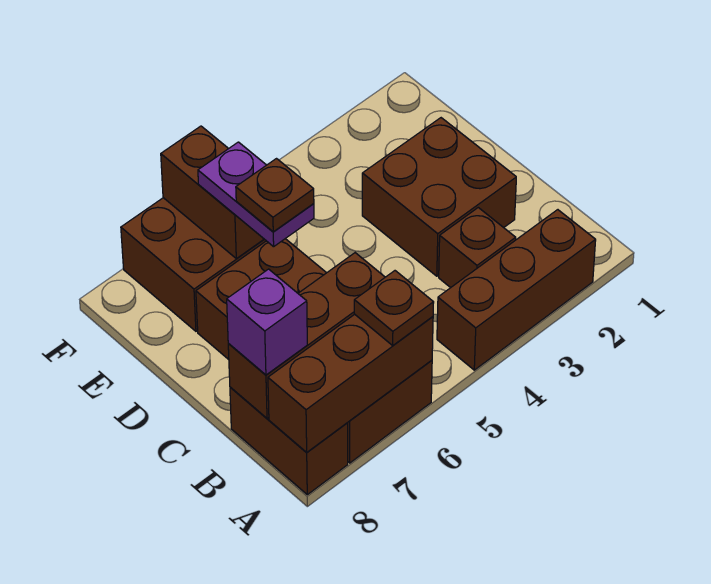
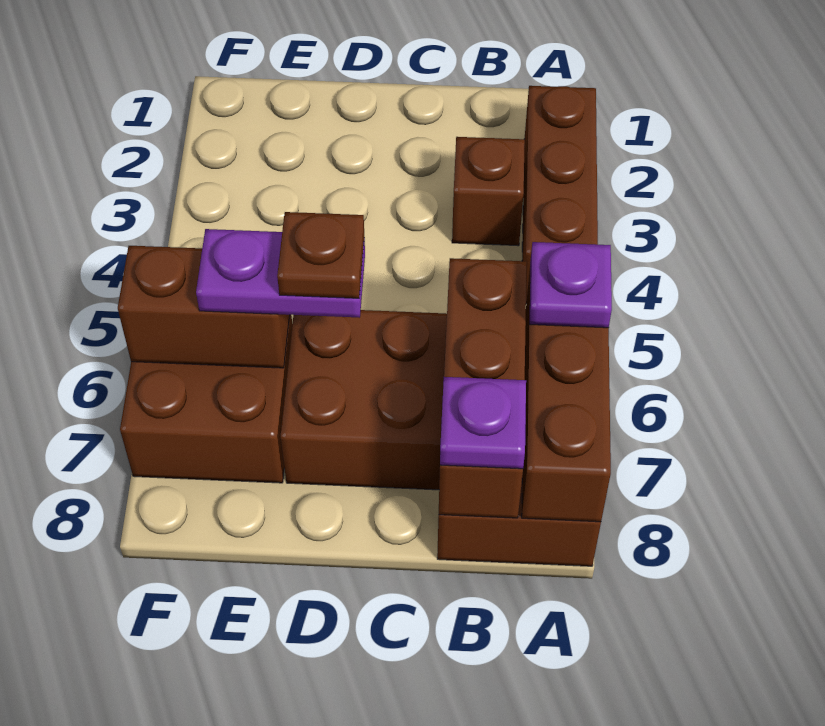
brown 1x1 plate [354,271,434,345] -> purple 1x1 plate [530,242,612,328]
purple 1x1 brick [227,269,307,375] -> purple 1x1 plate [440,377,526,469]
brown 2x2 brick [362,118,516,276] -> none

